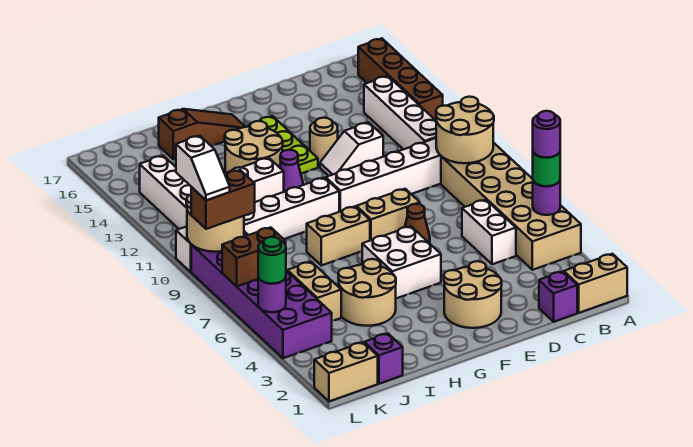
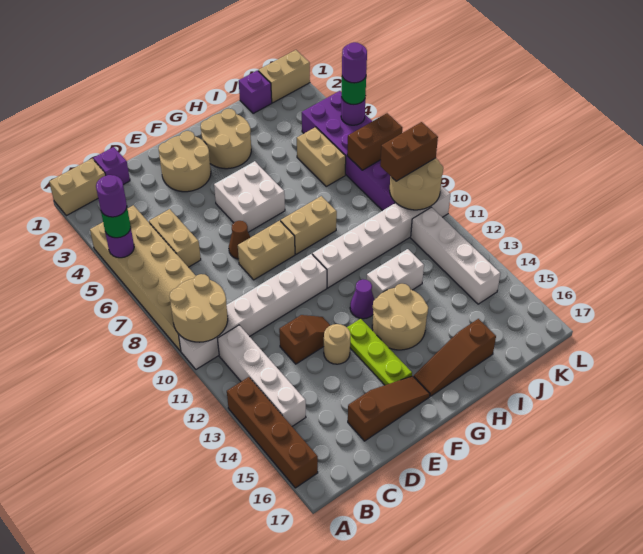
white 1x2 brick [462,200,516,264] -> tan 1x2 brick [149,209,201,267]
white 1x2 slope [320,122,383,176] -> brown 1x2 slope [279,315,330,364]
none -> brown 1x3 slope [348,376,430,441]
tan 2x2 round brick [338,259,396,326] -> tan 2x2 round brick moved to [201,109,251,169]
none -> purple 1x1 round brick [342,42,367,83]
white 1x2 slope [176,136,230,200] -> none

